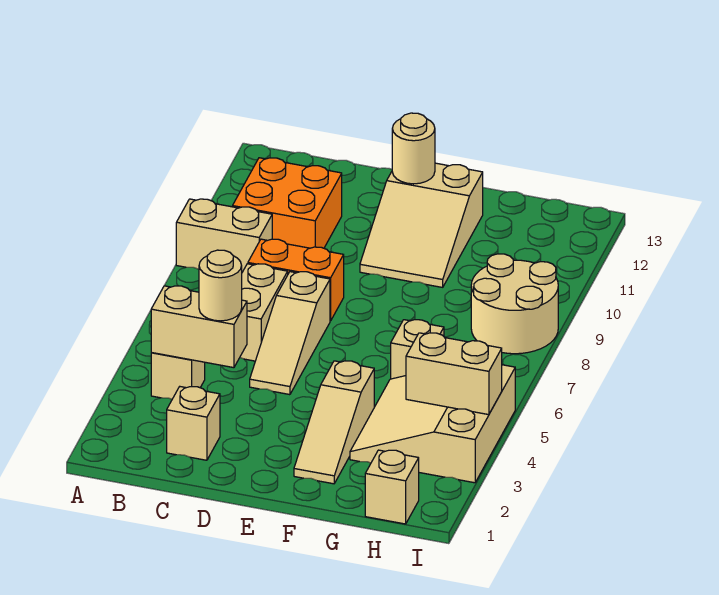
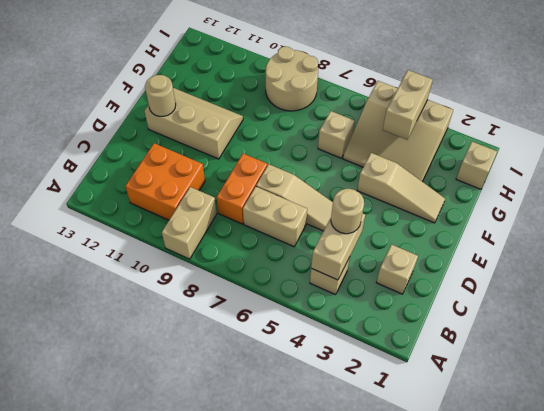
tan 2x3 slope [360,163,483,287] -> tan 2x3 slope turned to [145,88,243,159]

